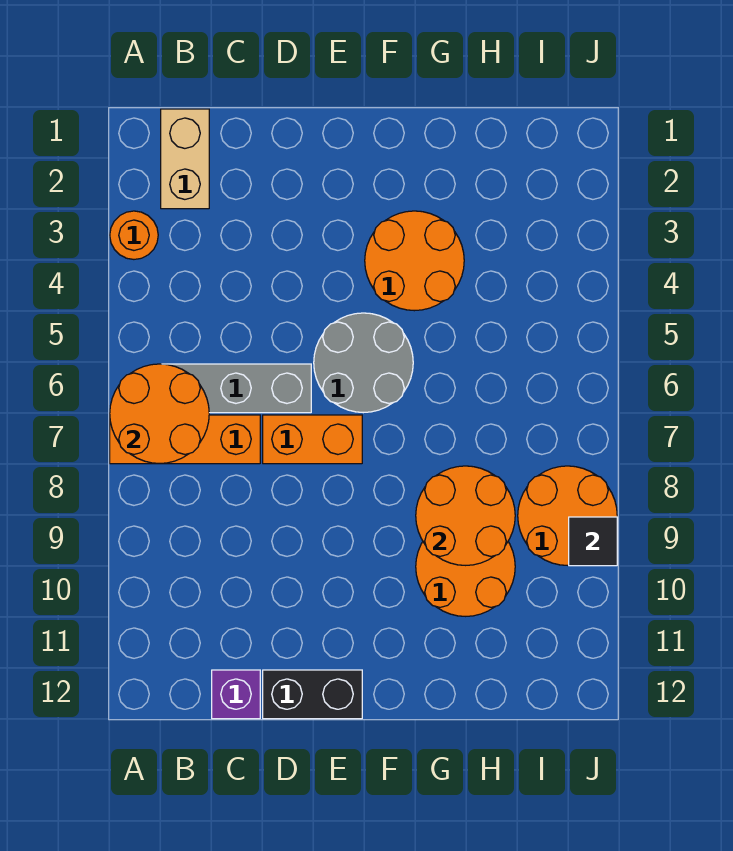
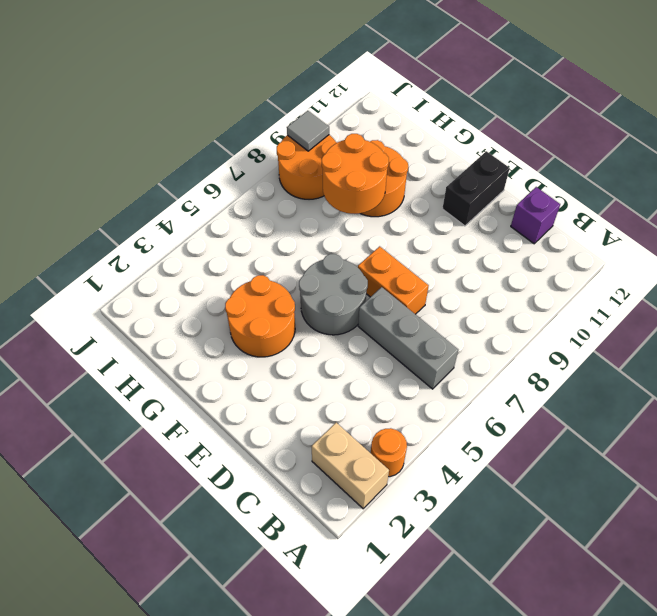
orange 2x2 round brick [110,364,209,464] -> none
orange 1x3 brick [110,415,260,464] -> none
tan 1x2 brick [161,109,209,209] -> tan 1x2 brick turned to [312,423,389,509]
black 1x2 brick [263,670,362,719] -> black 1x2 brick turned to [442,151,510,226]
black 1x1 tile [569,517,617,566] -> grey 1x1 tile [287,111,329,151]

